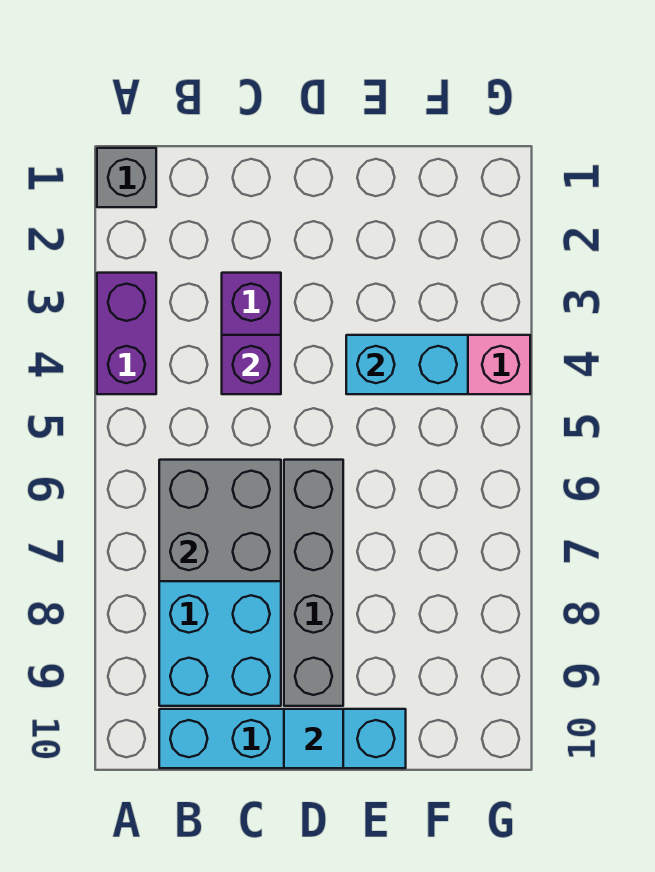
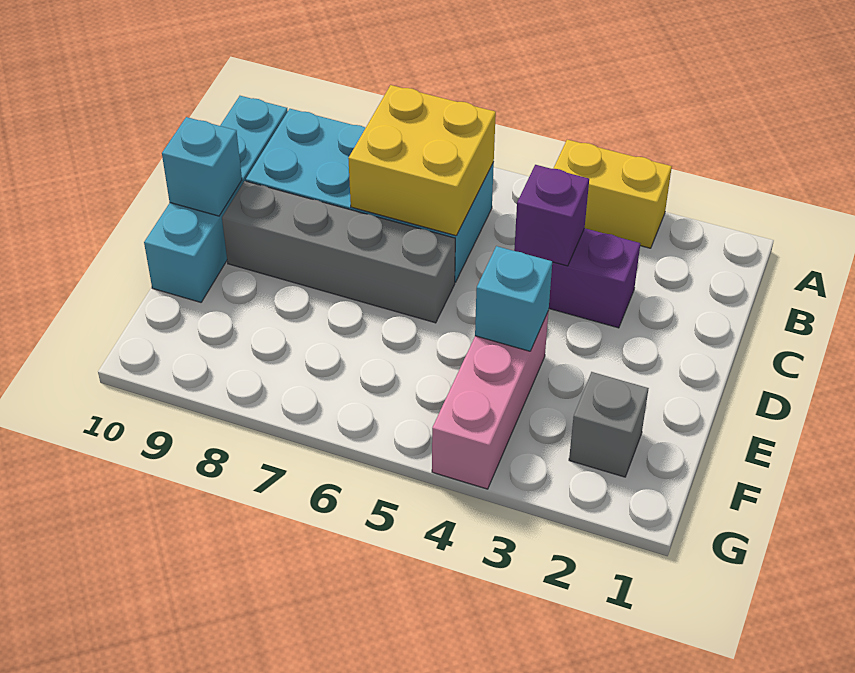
grey 1x1 brick [97,148,156,207] -> grey 1x1 brick moved to [569,372,649,477]
purple 1x2 brick [97,273,156,394] -> yellow 1x2 brick [553,140,672,248]
grey 2x2 brick [159,460,281,581] -> yellow 2x2 brick [348,85,496,236]
cyan 1x1 tile [284,709,343,768] -> cyan 1x1 brick [162,117,242,216]
cyan 1x2 brick [346,335,468,394] -> cyan 1x1 brick [475,246,552,351]

